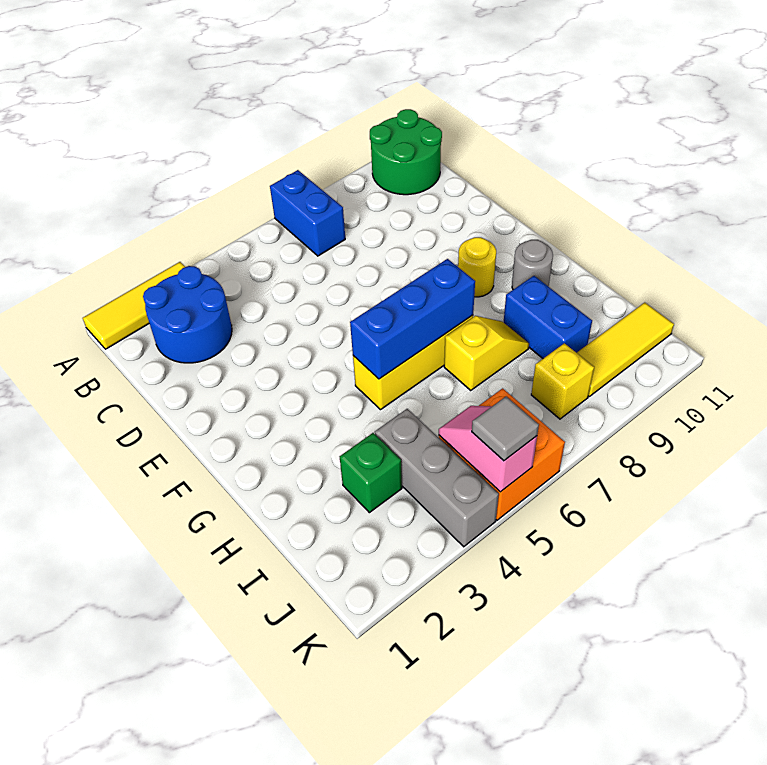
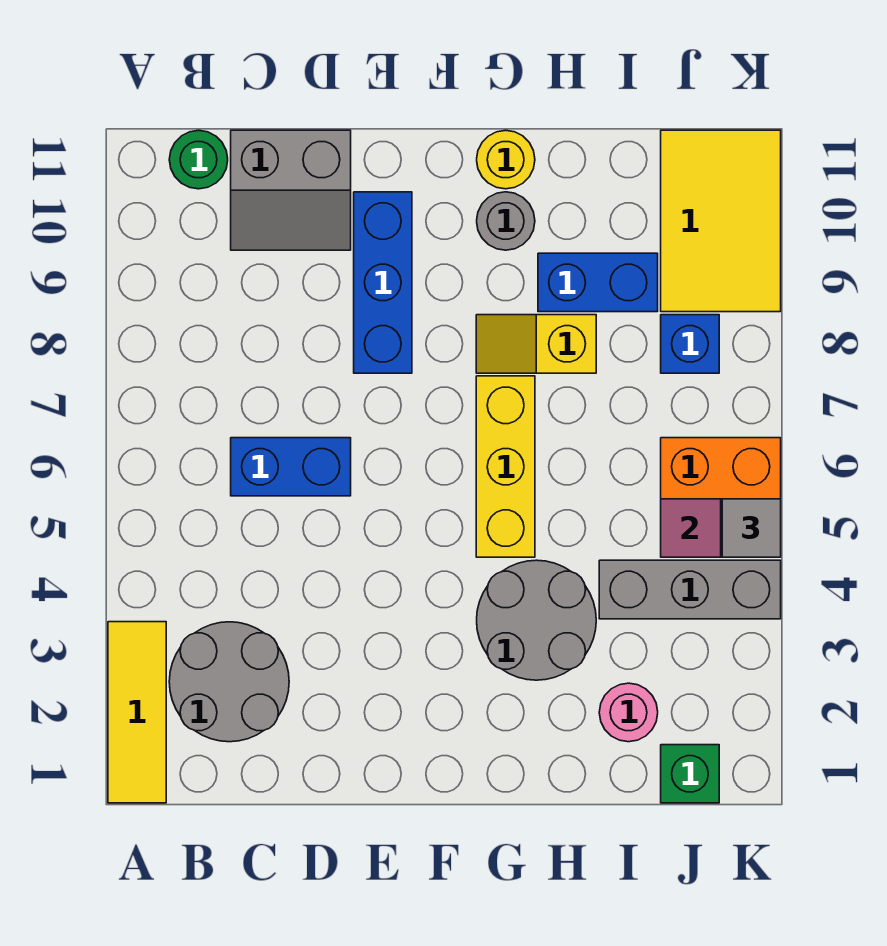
blue 1x2 brick [270,170,345,256] -> blue 1x2 brick moved to [231,438,351,496]
green 2x2 round brick [370,109,442,195] -> green 1x1 round brick [169,130,228,189]
blue 2x2 round brick [143,266,232,363] -> grey 2x2 round brick [169,622,289,742]
none -> grey 2x2 slope [231,130,351,250]
yellow 1x1 round brick [458,237,496,297] -> yellow 1x1 round brick moved to [477,130,535,189]
none -> grey 2x2 round brick [477,560,596,680]
blue 1x3 brick [350,259,475,379] -> blue 1x3 brick moved to [354,192,412,373]
yellow 1x2 slope [444,316,529,390] -> yellow 1x2 slope turned to [476,315,596,373]
none -> pink 1x1 round brick [599,683,658,742]
green 1x1 brick [340,433,402,513] -> green 1x1 brick moved to [661,745,719,803]
yellow 1x1 brick [531,343,594,419] -> blue 1x1 brick [661,315,719,373]
yellow 1x3 tile [577,302,674,396] -> yellow 2x3 tile [661,130,781,312]

